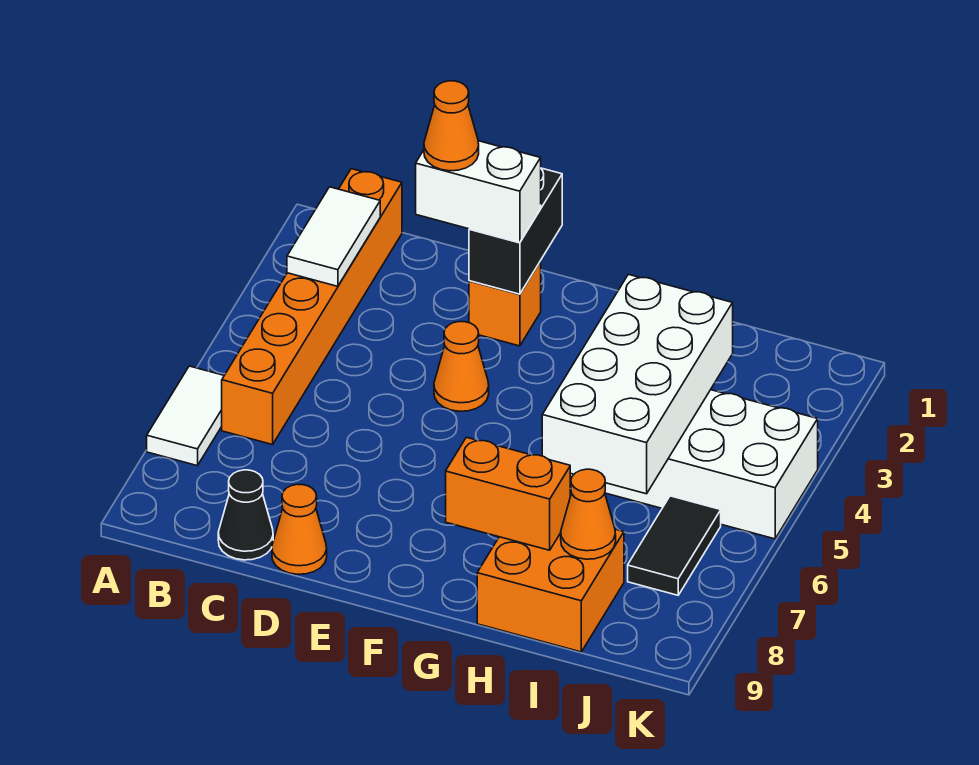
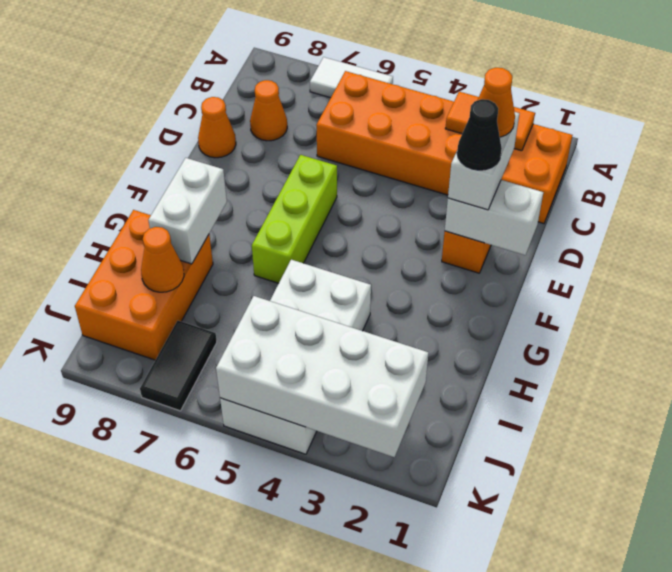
orange 1x6 brick [222,169,402,445] -> orange 2x6 brick [316,71,572,224]
white 1x2 tile [287,187,380,286] -> orange 1x2 tile [445,92,535,151]
black 1x1 cone [218,470,273,560] -> black 1x1 cone moved to [457,99,502,170]
black 1x2 brick [469,168,562,294] -> white 1x2 brick [445,180,543,255]
orange 1x1 cone [434,322,489,411] -> orange 1x1 cone moved to [250,80,287,141]
none -> lime 1x3 brick [252,155,337,283]
orange 1x2 brick [446,437,570,550] -> white 1x2 brick [148,158,227,264]
white 2x4 brick [542,274,733,494] -> white 2x4 brick moved to [216,296,428,457]
orange 2x2 brick [477,529,624,652] -> orange 2x3 brick [75,210,213,360]
black 1x2 tile [628,496,721,595] -> black 1x2 tile turned to [140,321,217,411]

